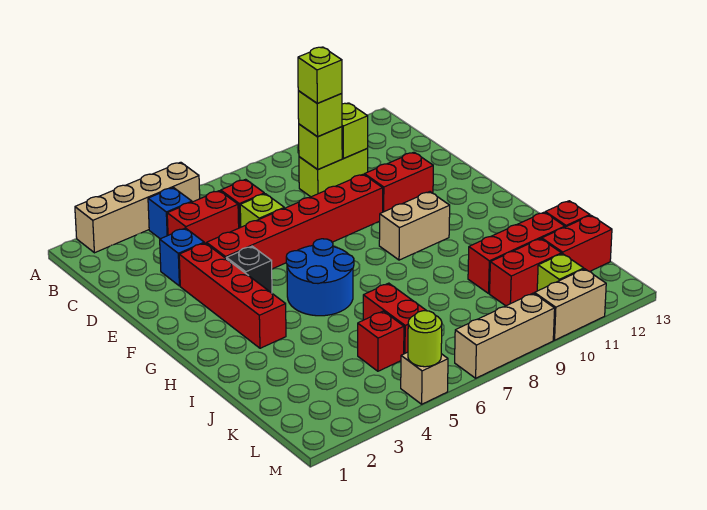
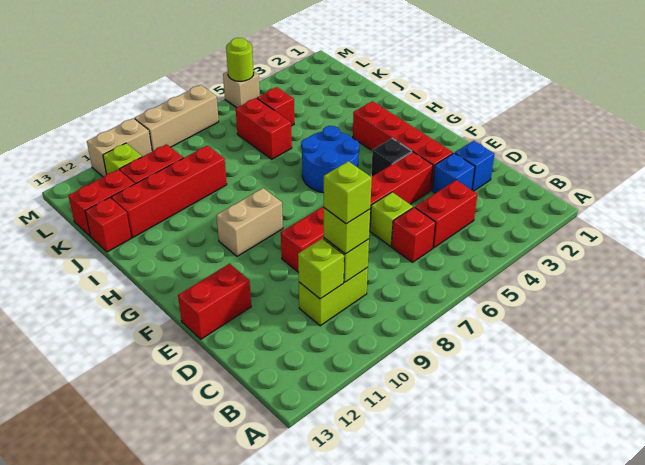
tan 1x4 brick [75,162,200,253] -> none
blue 1x1 brick [148,188,192,239] -> blue 1x1 brick moved to [455,141,494,191]
red 1x2 brick [364,152,433,212] -> red 1x2 brick moved to [178,264,251,339]
red 1x3 brick [468,212,565,293] -> red 1x4 brick [111,146,227,238]

